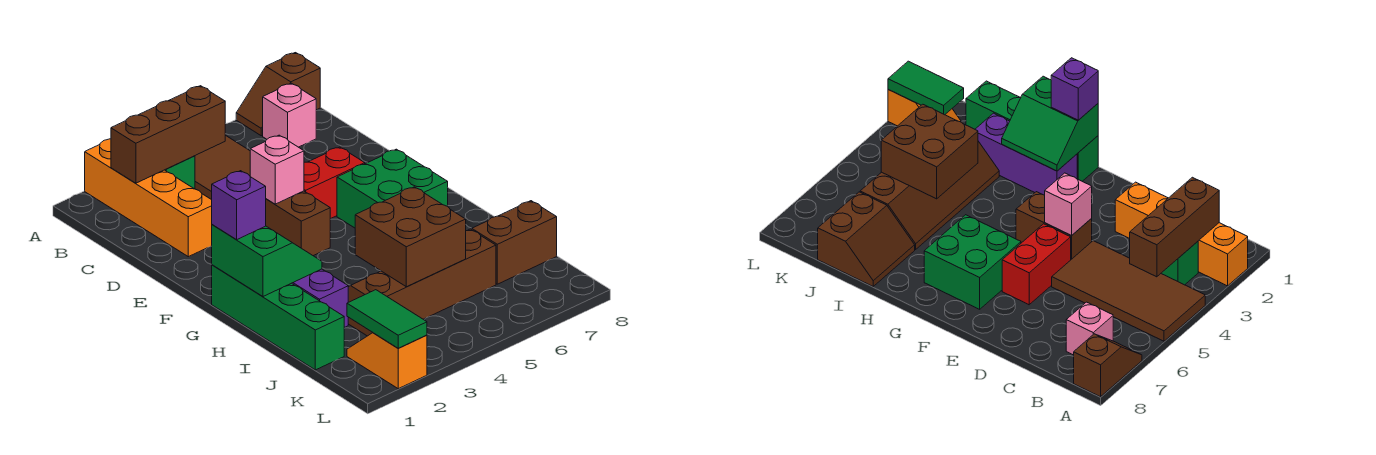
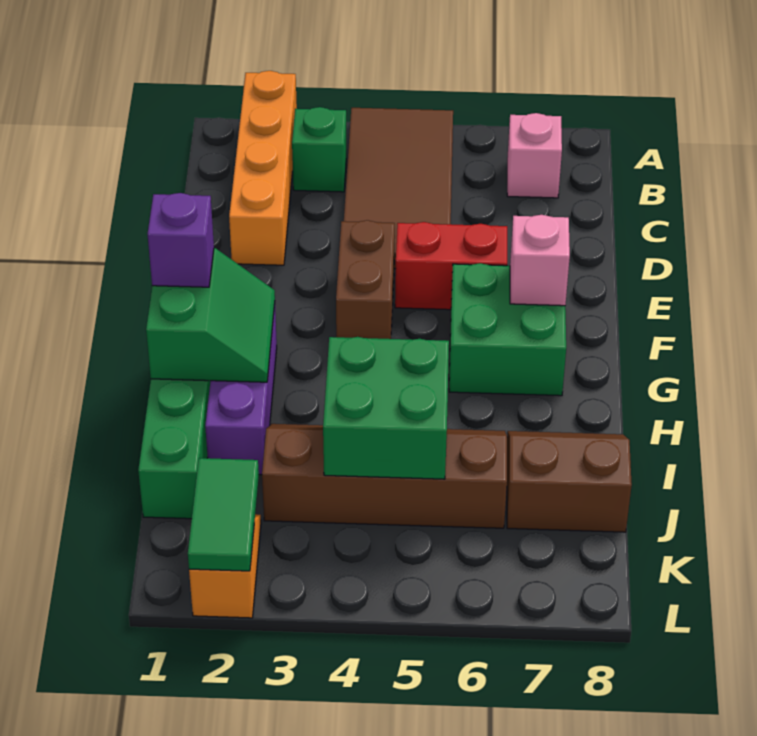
brown 1x2 slope [236,53,320,136] -> none
brown 1x3 brick [111,86,225,183] -> none
pink 1x1 brick [250,135,304,204] -> pink 1x1 brick moved to [510,215,570,306]
brown 2x2 brick [355,187,466,287] -> green 2x2 brick [323,337,449,479]

